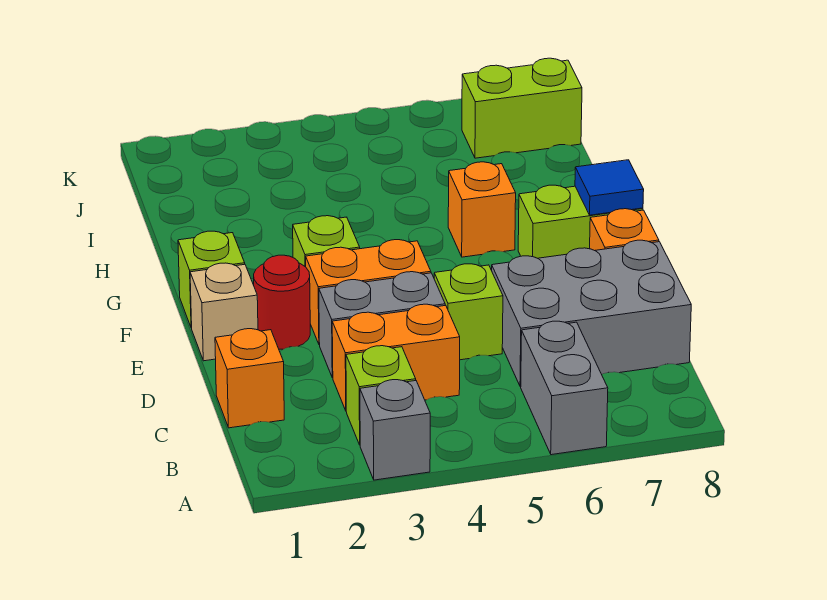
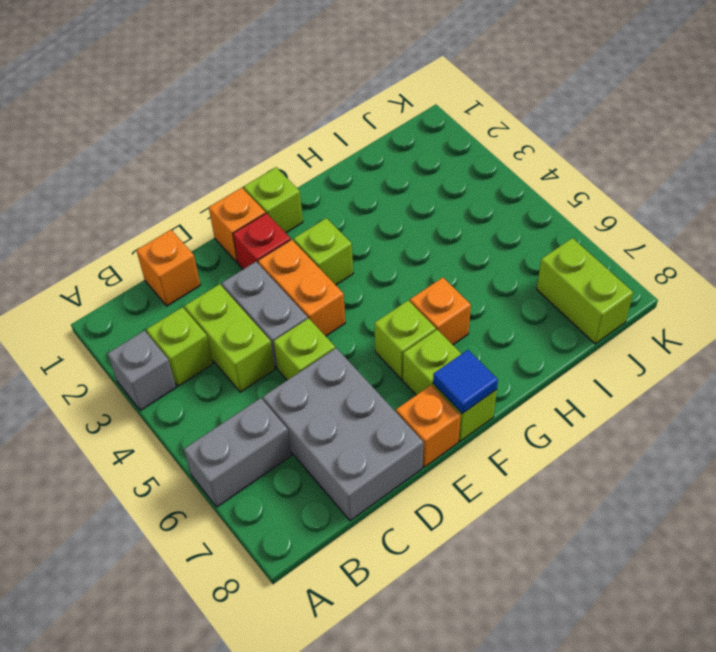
orange 1x2 brick [332,304,460,411] -> lime 1x2 brick [185,284,275,392]
tan 1x1 brick [190,263,258,361] -> orange 1x1 brick [209,188,265,263]
red 1x1 round brick [254,255,310,349] -> red 1x1 brick [233,213,291,269]
none -> lime 1x1 brick [374,300,436,380]

